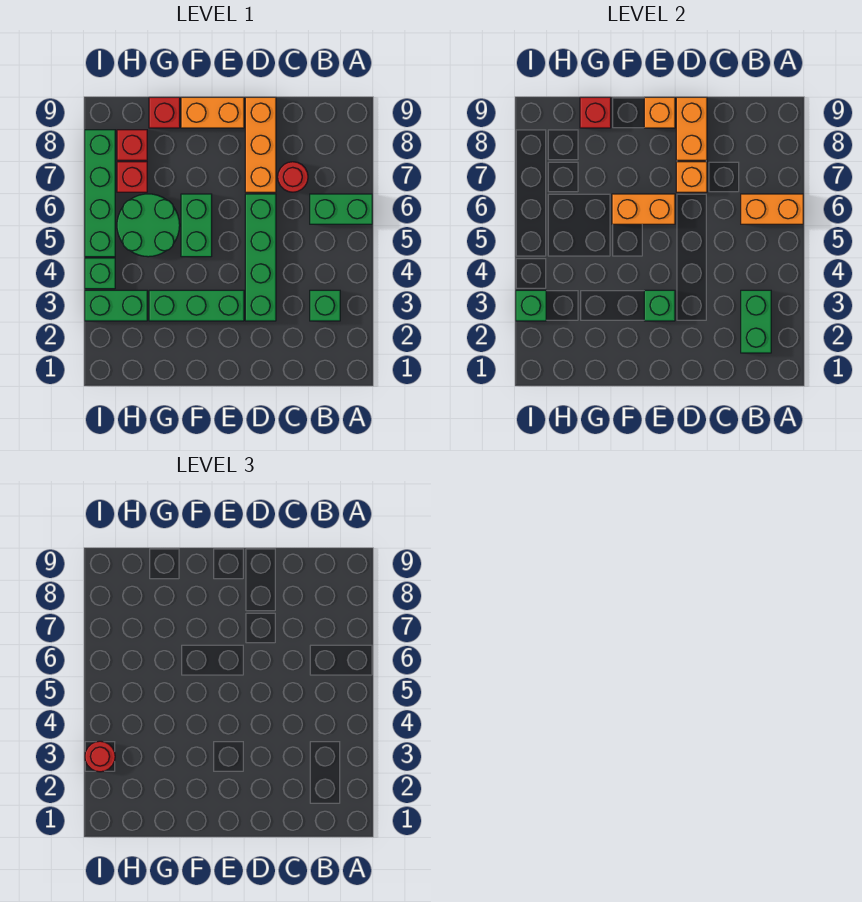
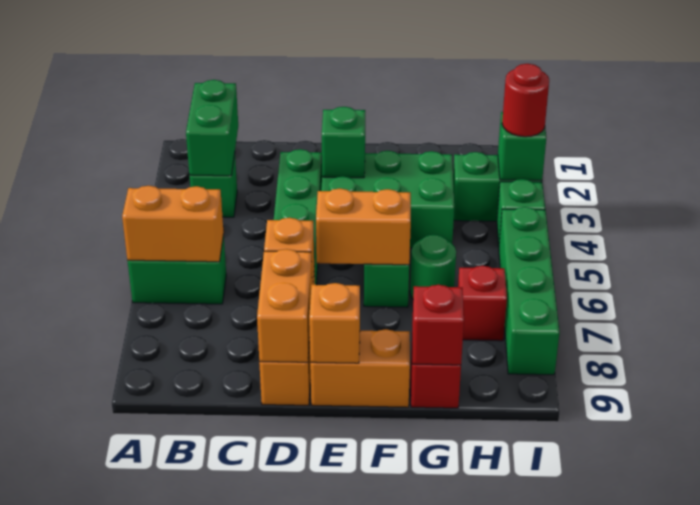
red 1x1 round brick [278,162,308,192] -> none
green 1x3 brick [149,290,244,321] -> green 2x3 brick [321,151,454,248]
green 2x2 round brick [117,194,180,257] -> green 1x1 round brick [410,235,456,299]
red 1x1 brick [117,130,147,160] -> none

